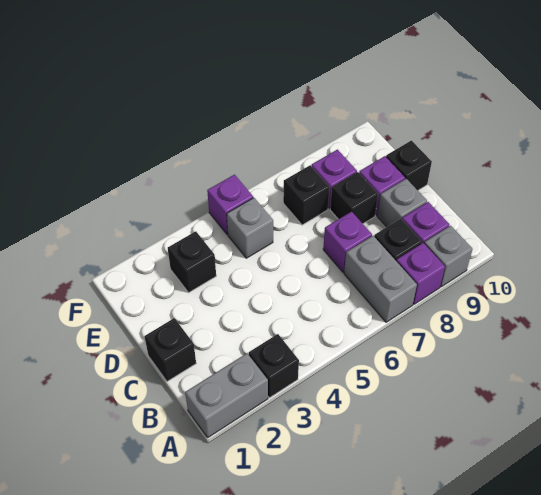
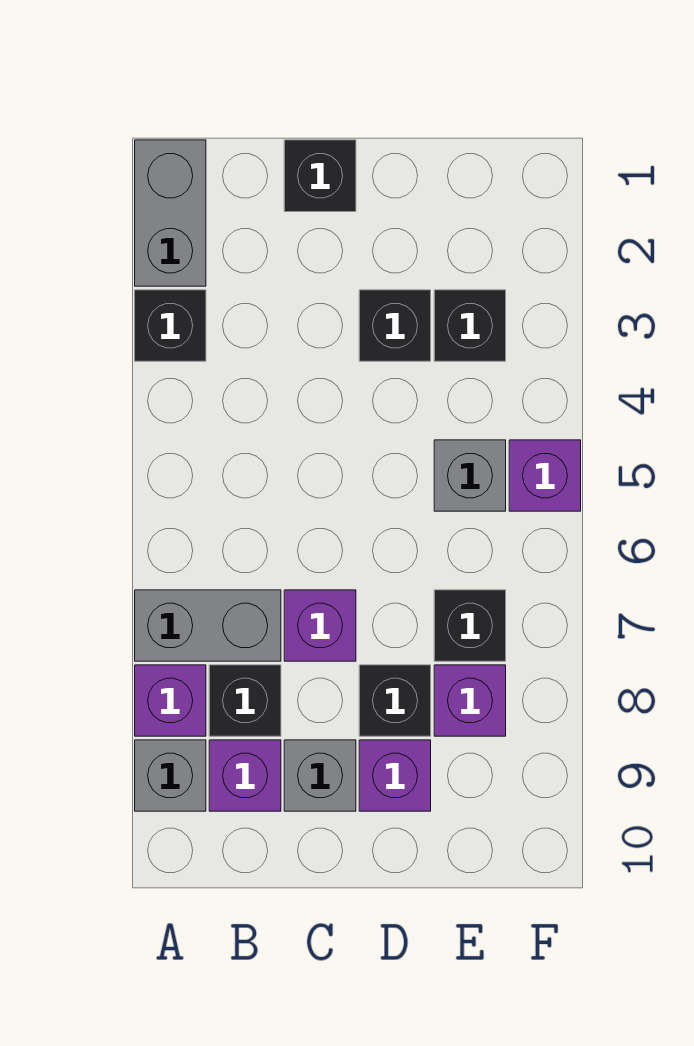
black 1x1 brick [386,141,432,190] -> black 1x1 brick moved to [359,290,431,361]

